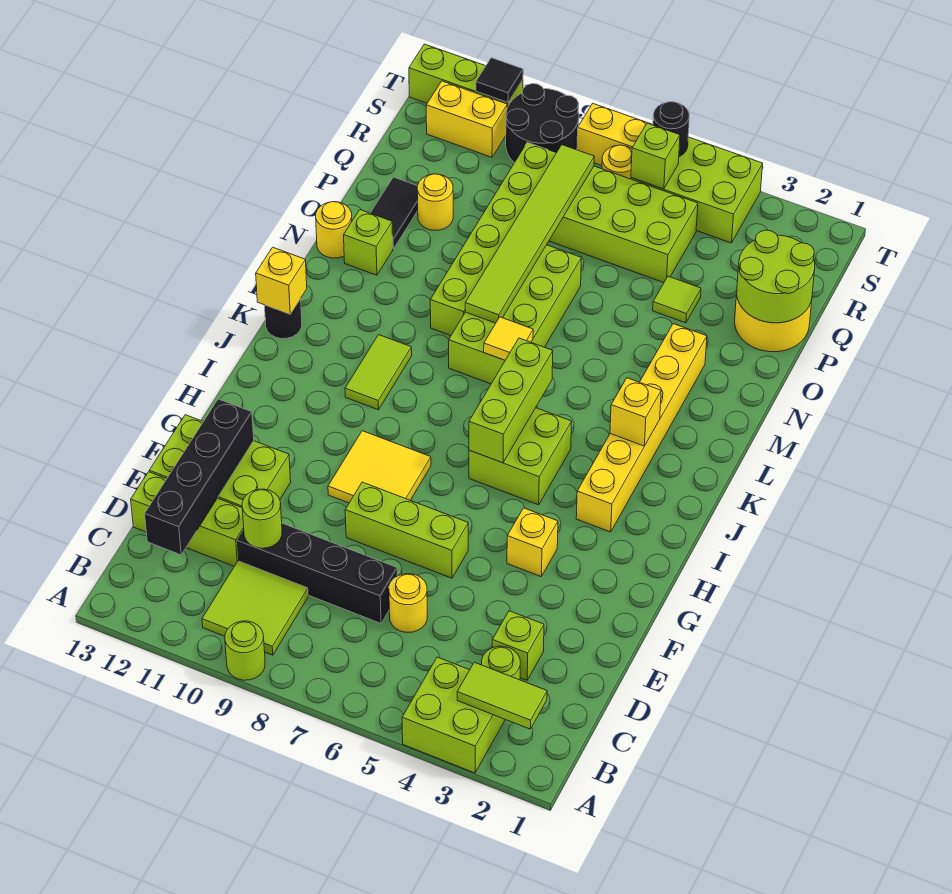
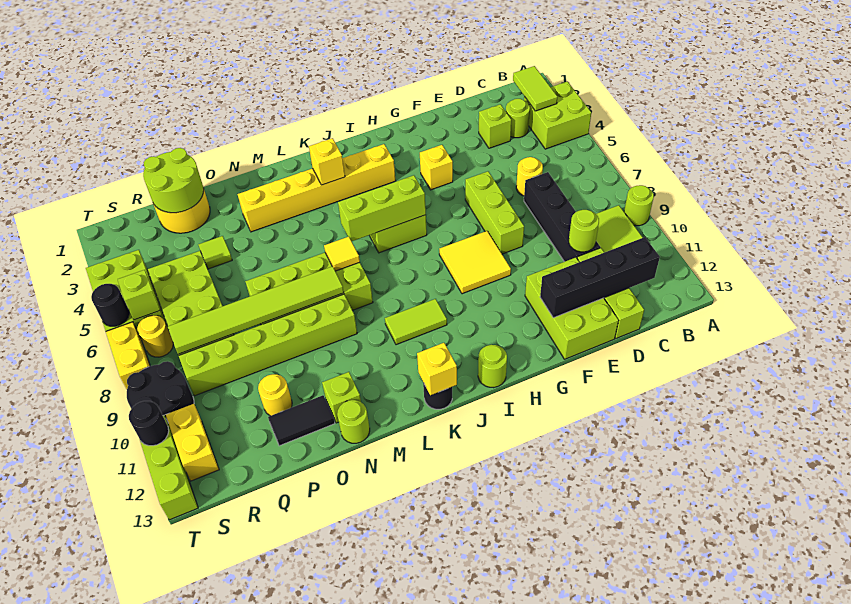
none -> lime 1x1 round brick [478,345,507,388]
yellow 1x1 round brick [316,202,352,258] -> lime 1x1 round brick [337,400,370,443]
black 1x1 tile [476,58,523,102] -> black 1x1 round brick [129,401,169,446]

